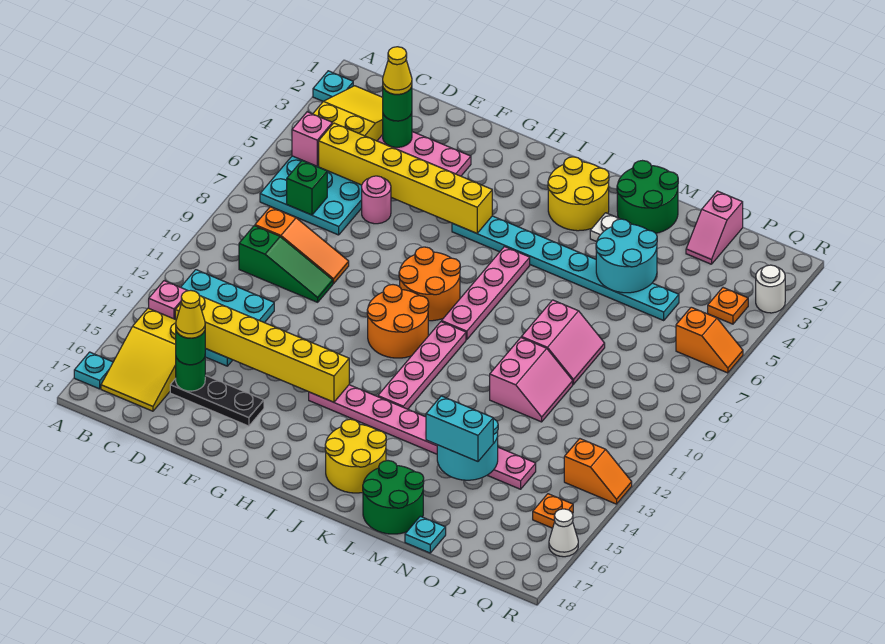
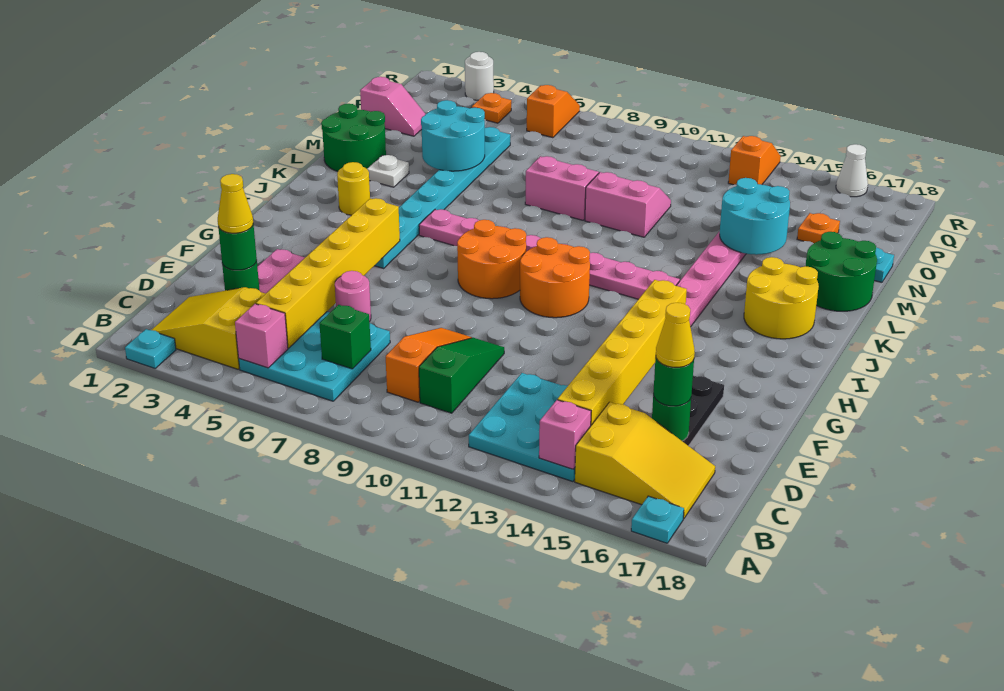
yellow 2x2 round brick [548,157,609,231] -> yellow 1x1 round brick [337,162,370,215]
cyan 1x2 brick [426,396,493,461] -> none
orange 1x1 plate [533,494,573,528] -> orange 1x1 plate moved to [797,213,840,243]

